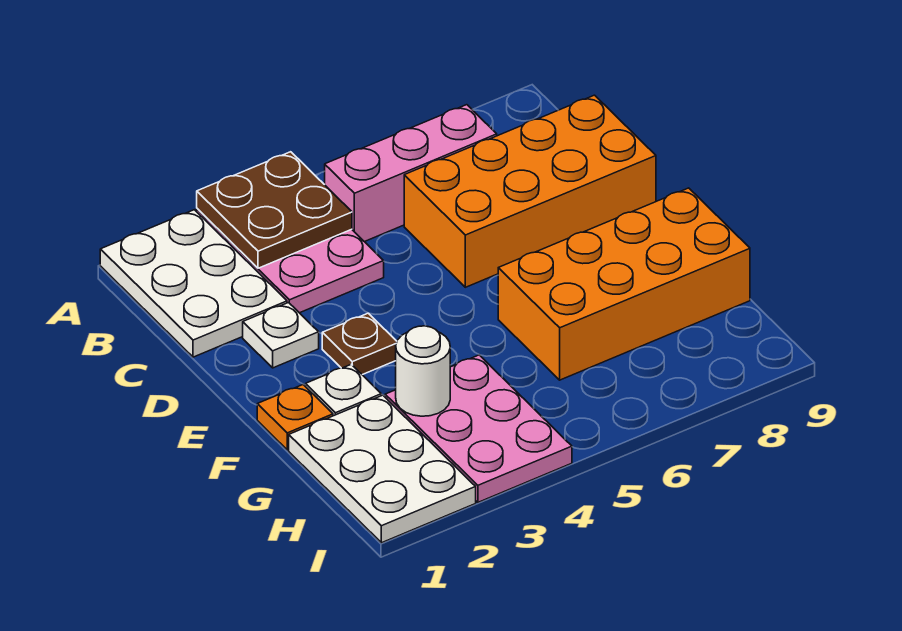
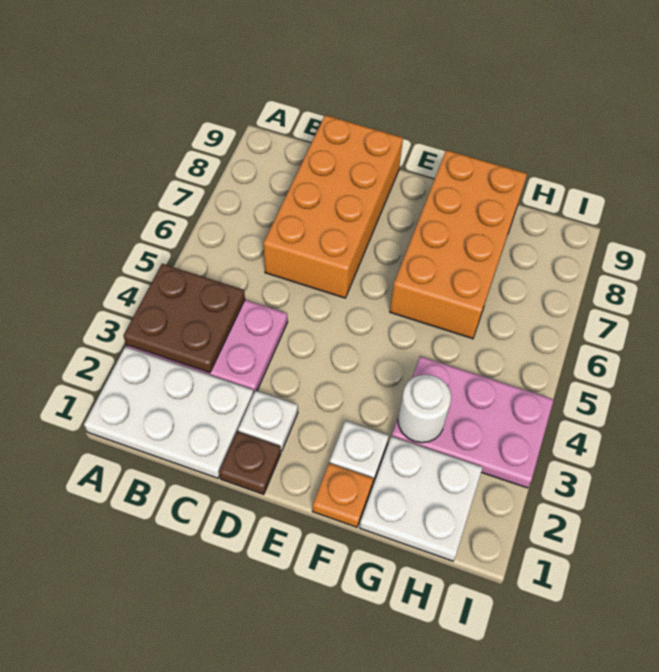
pink 1x3 brick [324,105,497,242] -> none
brown 1x1 plate [322,313,397,375] -> brown 1x1 plate moved to [219,431,281,495]
white 2x3 plate [289,395,476,543] -> white 2x2 plate [360,436,483,561]

